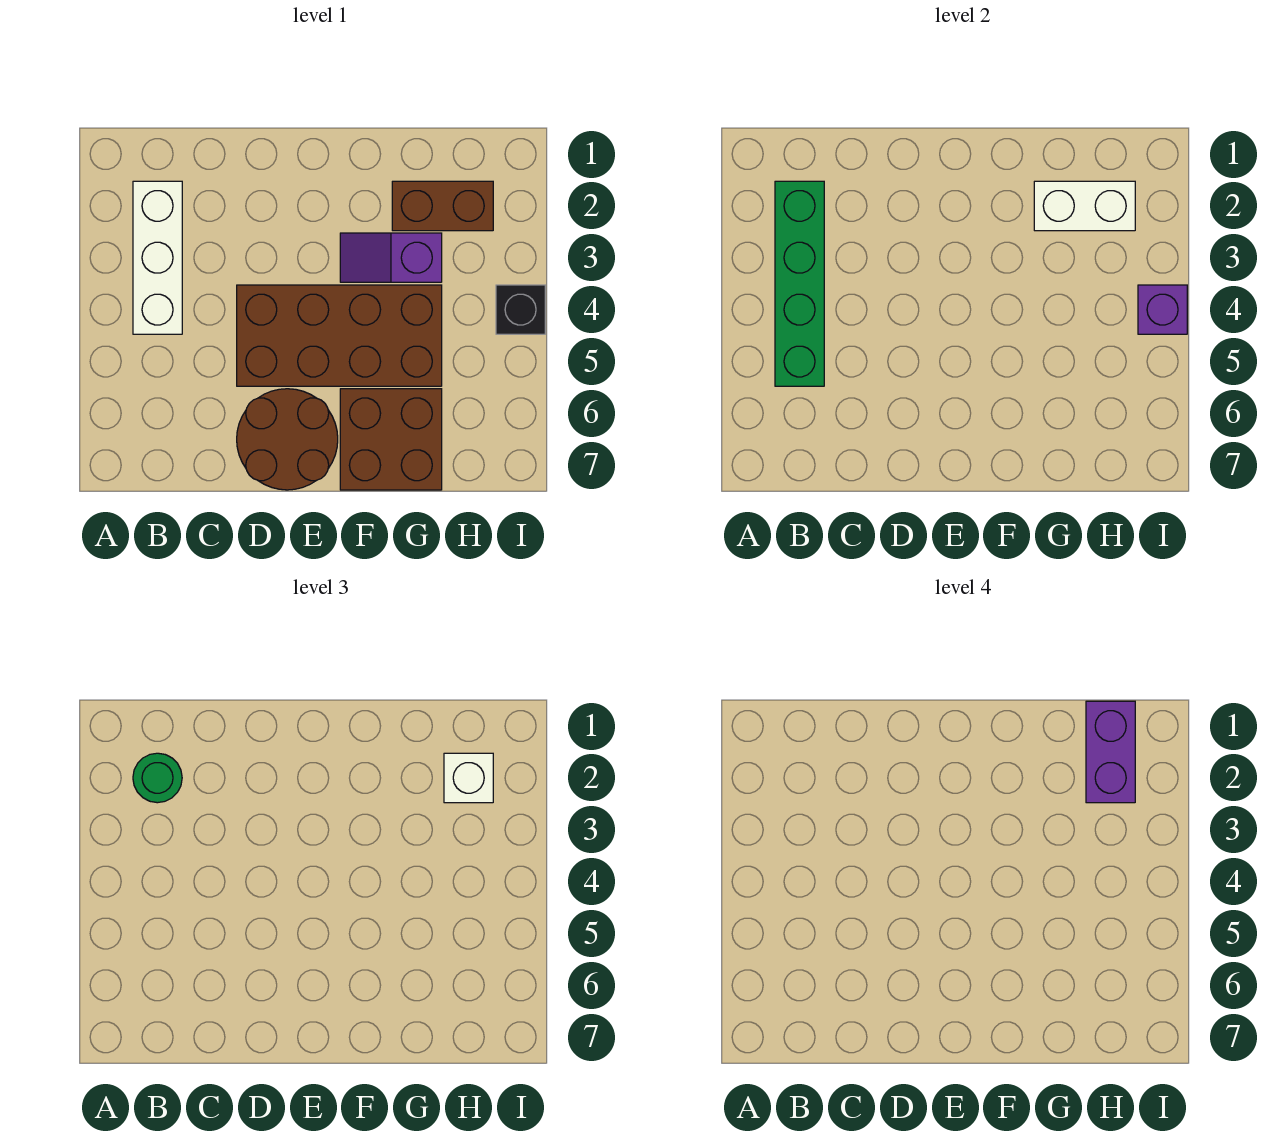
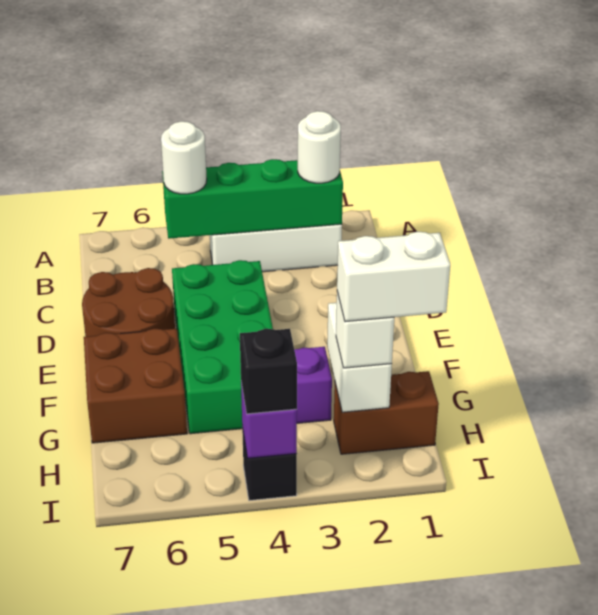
green 1x1 round brick [133,753,182,803] -> white 1x1 round brick [298,111,341,183]
none -> white 1x1 round brick [161,121,207,194]
brown 2x4 brick [237,285,442,386] -> green 2x4 brick [172,260,273,434]
brown 1x2 brick [392,181,493,231] -> brown 1x2 brick turned to [334,371,439,454]
purple 1x2 brick [1086,701,1135,803] -> white 1x2 brick [337,232,450,322]
none -> black 1x1 brick [240,329,297,414]

